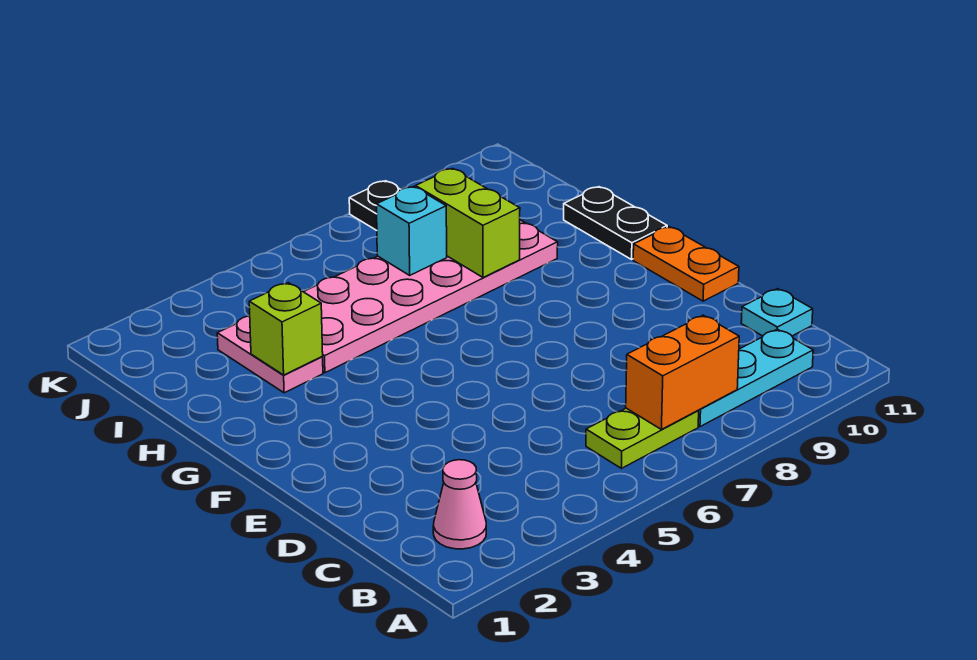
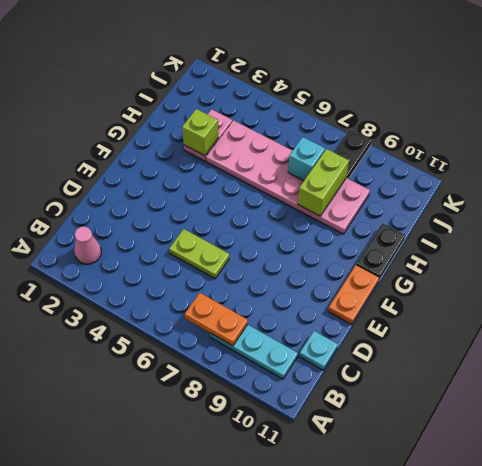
lime 1x2 plate [586,408,699,468] -> lime 1x2 plate moved to [169,229,229,279]
orange 1x2 brick [626,315,739,430] -> orange 1x2 plate [185,293,248,346]

